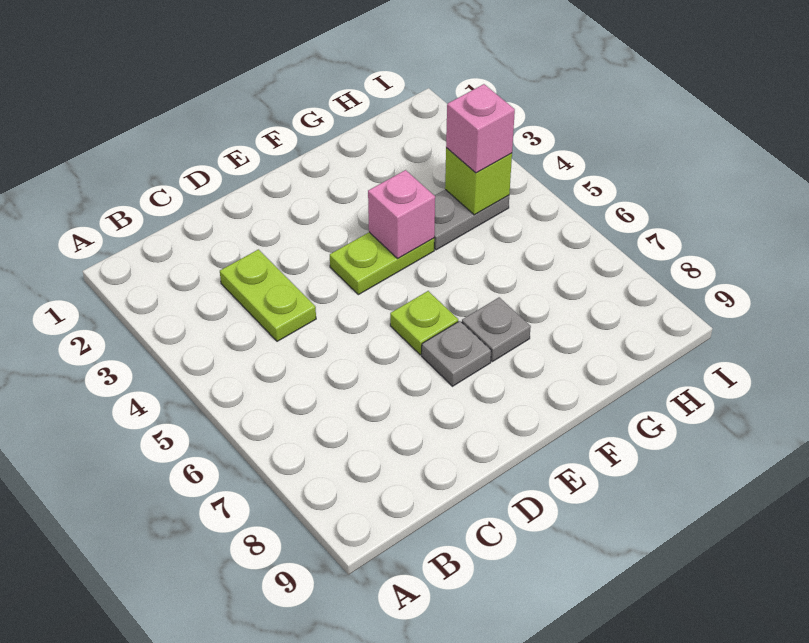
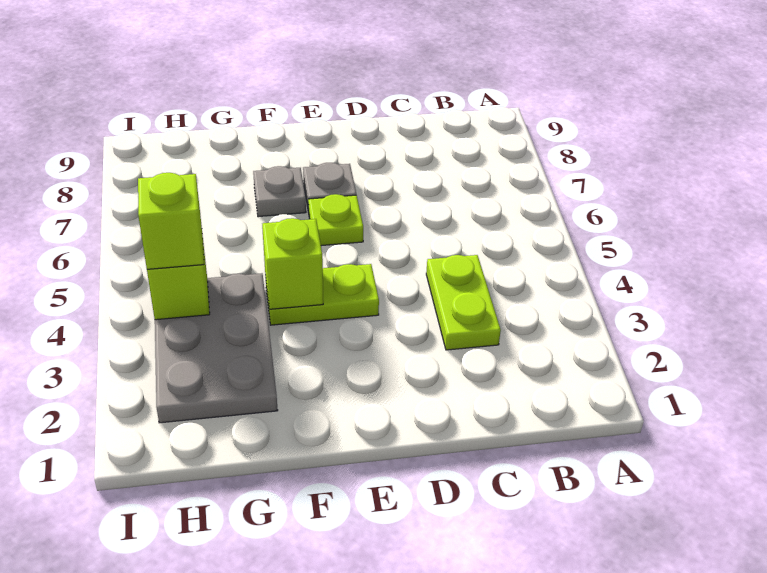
pink 1x1 brick [368,170,435,258] -> lime 1x1 brick [262,218,323,309]
grey 1x2 plate [434,190,509,250] -> grey 2x3 plate [155,273,278,423]
pink 1x1 brick [446,84,515,173] -> lime 1x1 brick [138,173,204,269]

